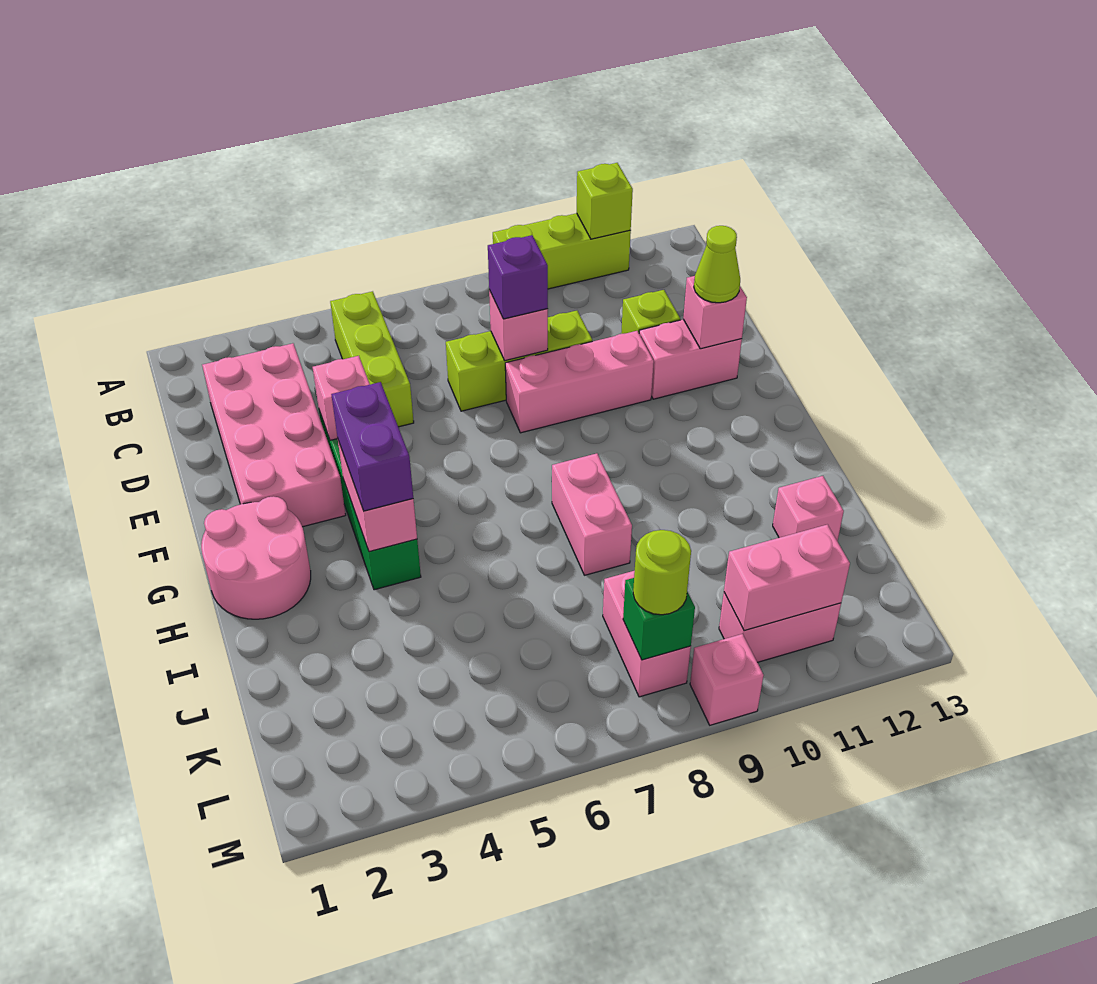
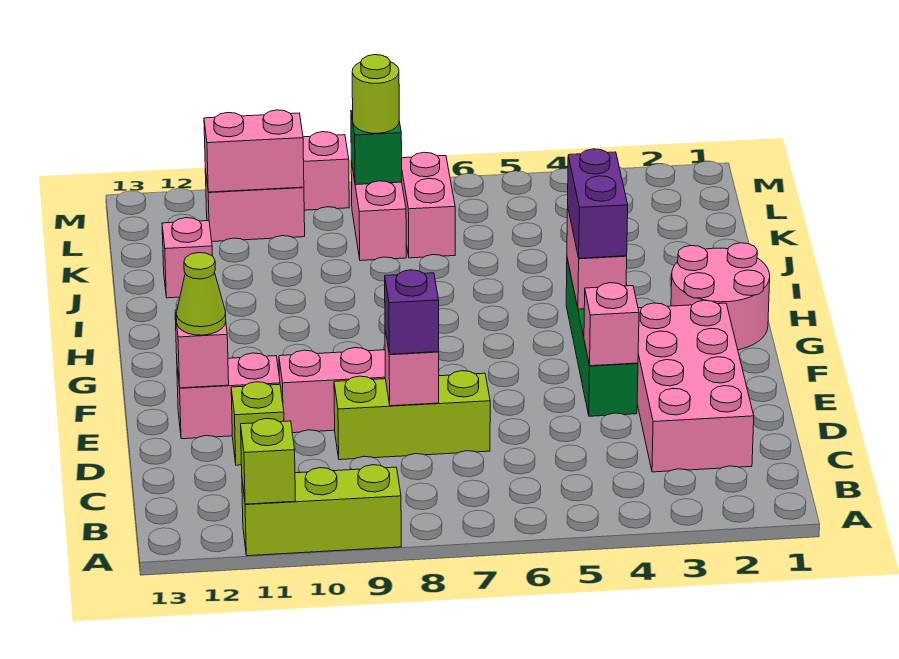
lime 1x3 brick [330,291,414,427] -> none
pink 1x2 brick [552,453,632,575] -> pink 1x2 brick moved to [402,152,455,258]

